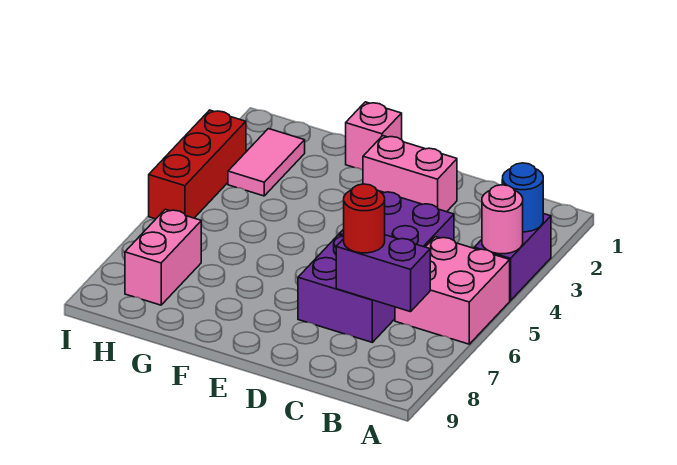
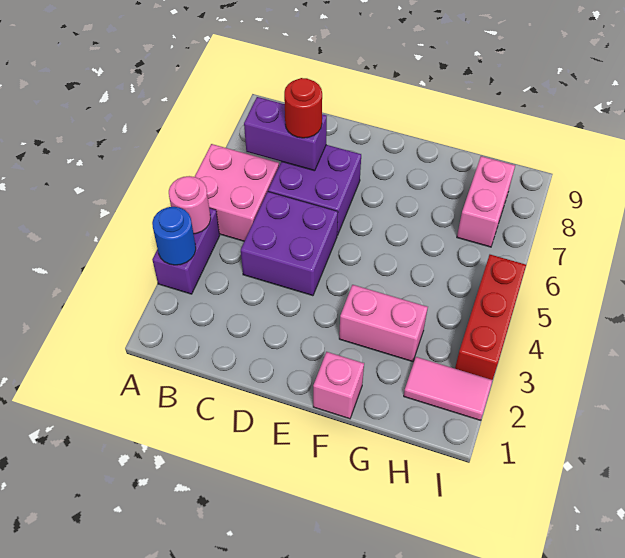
pink 1x2 brick [363,136,457,212] -> pink 1x2 brick moved to [339,285,428,362]
pink 1x2 tile [228,129,305,196] -> pink 1x2 tile turned to [404,357,492,420]

